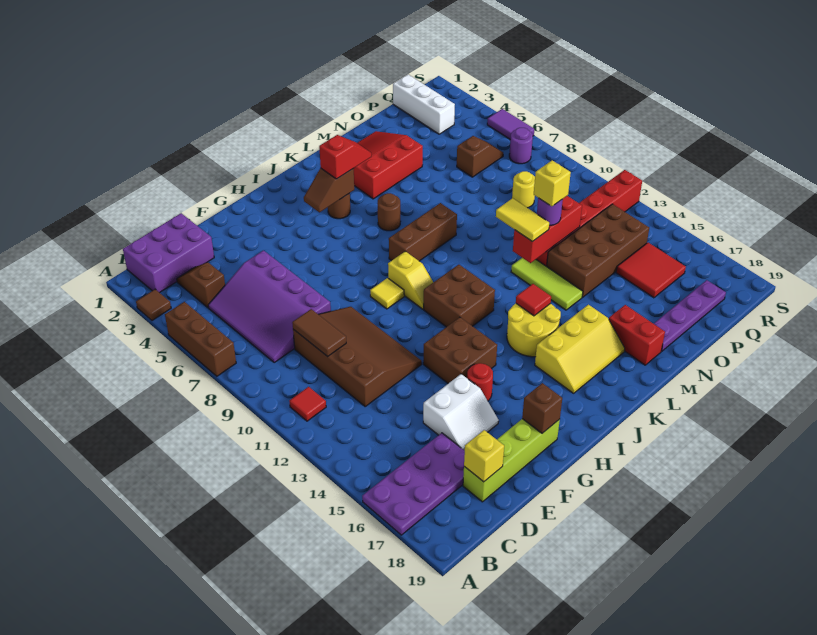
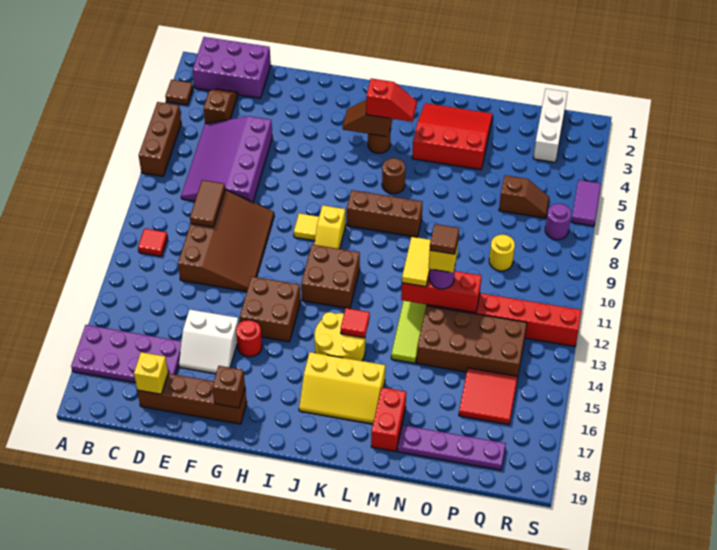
lime 1x4 brick [463,419,560,502] -> brown 1x4 brick [137,373,247,424]
none -> brown 1x1 tile [430,224,459,254]

